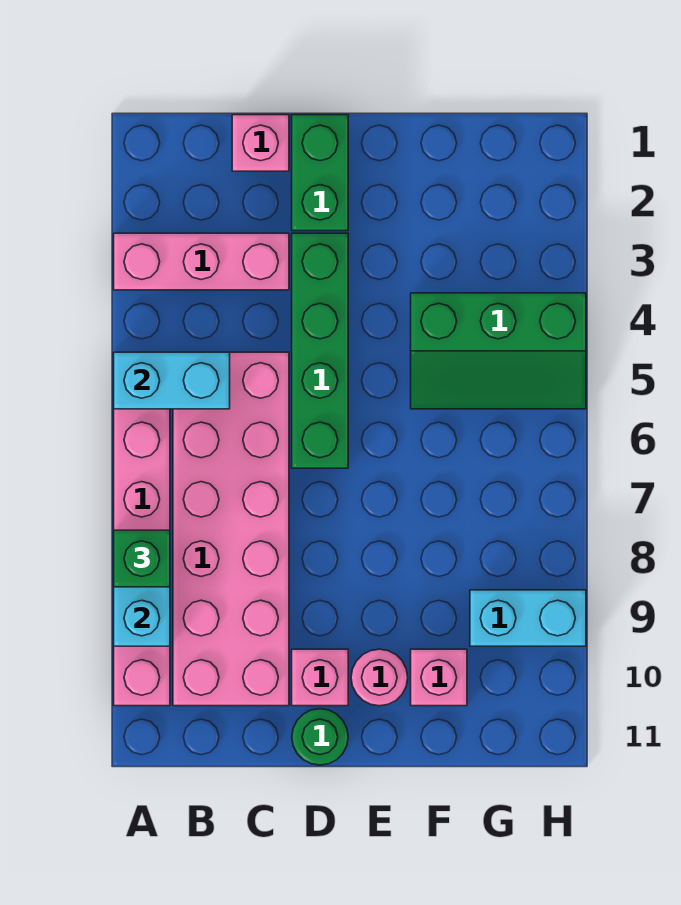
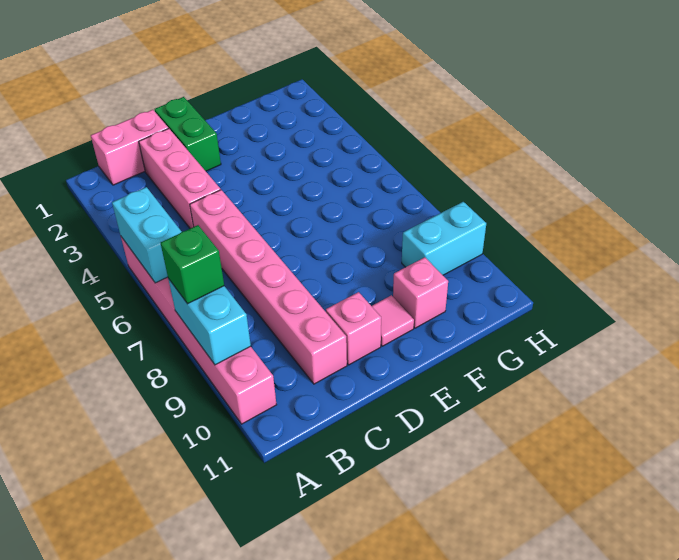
pink 1x3 brick [114,233,289,290] -> pink 1x3 brick turned to [139,128,221,228]
cyan 1x2 brick [114,352,230,409] -> cyan 1x2 brick turned to [112,187,182,283]
pink 2x6 brick [173,352,289,706] -> pink 1x6 brick [190,190,347,384]
pink 1x1 brick [232,115,289,171] -> pink 1x2 brick [91,110,168,185]
green 1x4 brick [292,233,348,468] -> none
green 1x1 round brick [292,709,348,765] -> none
pink 1x1 round brick [351,649,408,706] -> pink 1x1 tile [372,295,414,346]
green 2x3 slope [411,293,586,409] -> none

